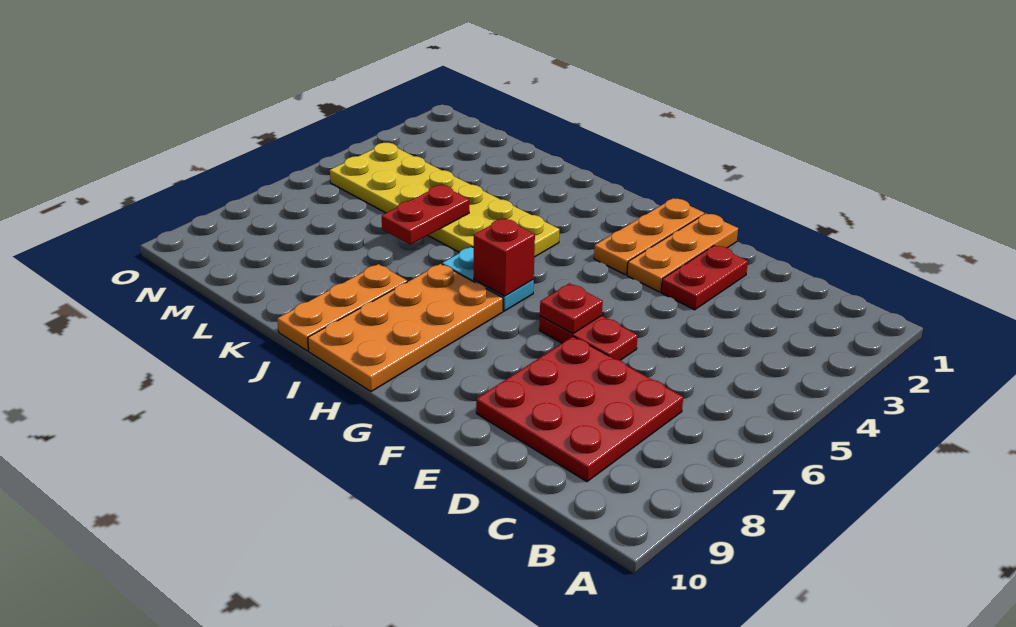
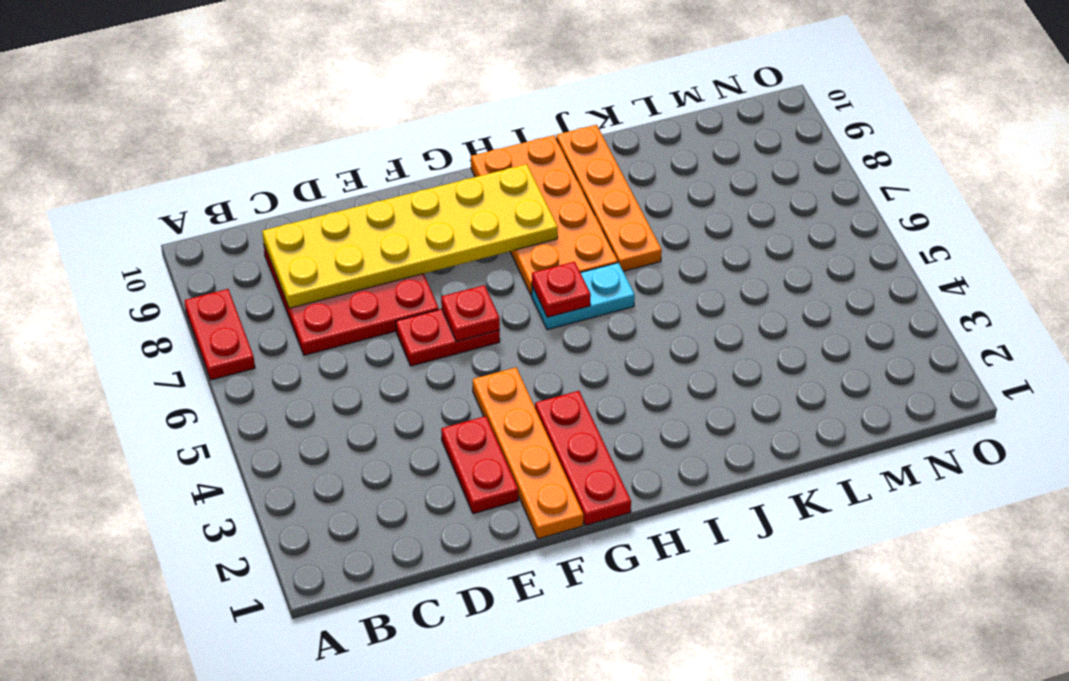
orange 1x3 plate [627,213,738,292] -> orange 1x4 plate [473,367,584,539]
orange 1x3 plate [594,198,704,275] -> red 1x3 plate [535,391,631,525]
red 1x1 brick [474,218,535,296] -> red 1x1 plate [532,262,591,317]
yellow 2x6 plate [330,143,559,257] -> yellow 2x6 plate moved to [262,164,558,308]
orange 1x3 plate [277,264,407,351] -> orange 1x4 plate [556,125,662,271]
red 1x2 plate [382,185,469,244] -> red 1x2 plate moved to [184,289,255,380]

